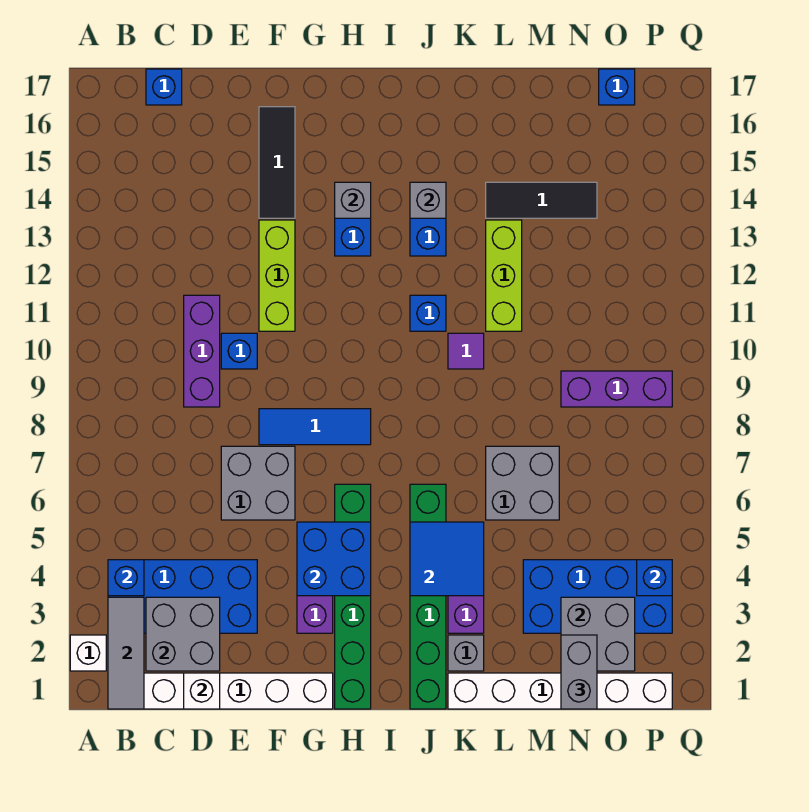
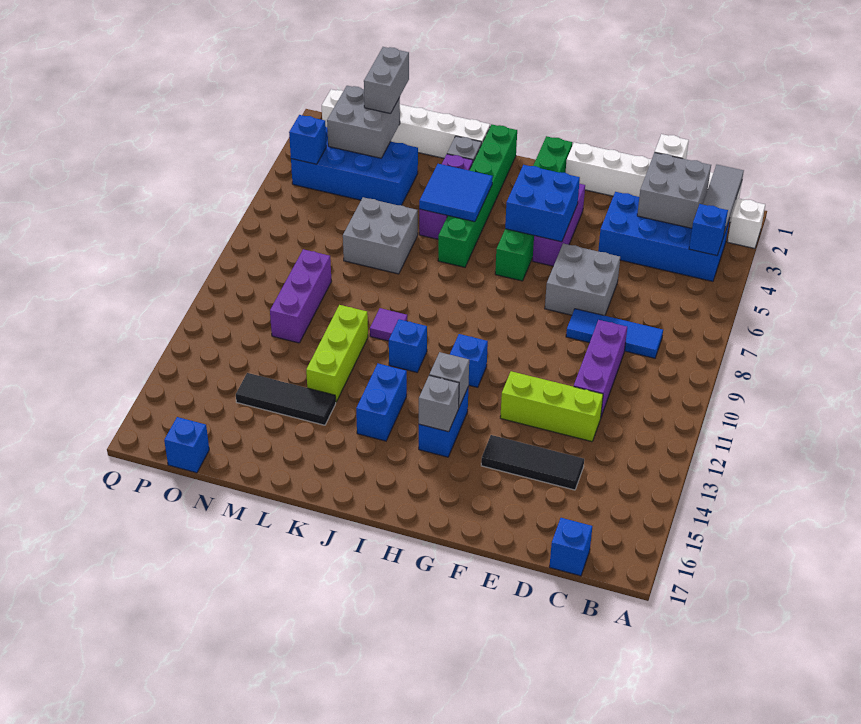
blue 1x1 brick [221,333,257,369] -> blue 1x1 brick moved to [450,334,488,387]
blue 1x3 tile [259,409,371,445] -> blue 1x3 tile moved to [566,309,663,358]
lime 1x3 brick [259,220,295,331] -> lime 1x3 brick turned to [500,371,603,442]
black 1x3 tile [259,107,295,218] -> black 1x3 tile turned to [481,435,584,490]
grey 1x1 brick [410,182,446,218] -> grey 1x1 brick moved to [429,352,469,407]
purple 1x3 brick [561,371,672,407] -> purple 1x3 brick turned to [270,249,332,343]

